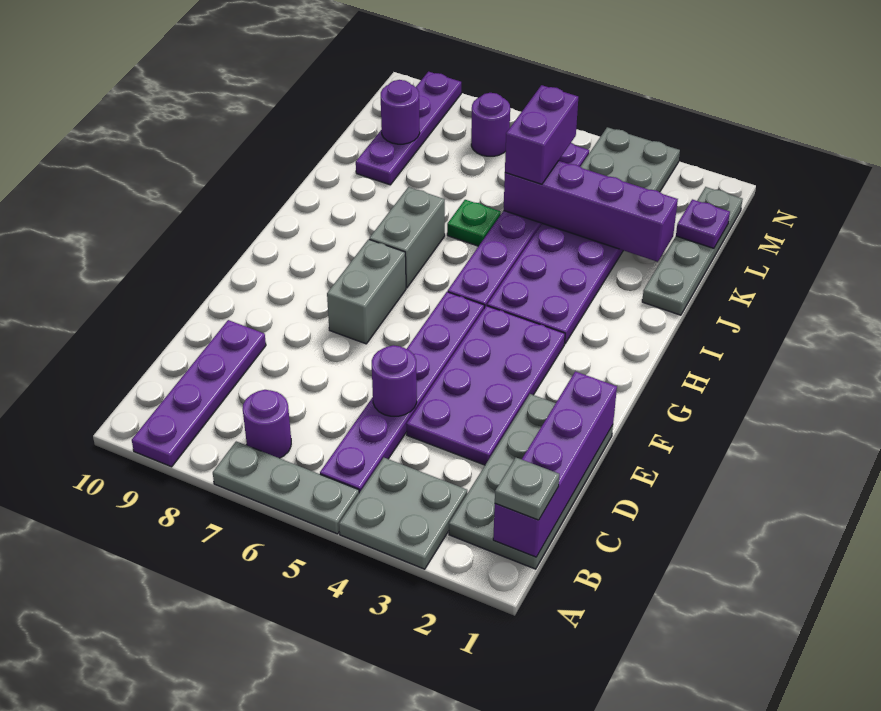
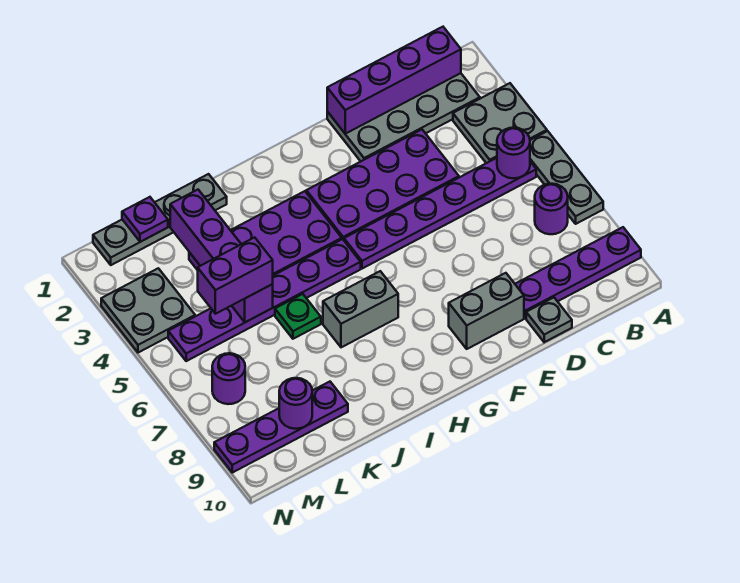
grey 1x1 plate [495,457,559,520] -> grey 1x1 plate moved to [526,298,572,342]
purple 1x1 round brick [372,345,417,416] -> purple 1x1 round brick moved to [497,128,530,178]
grey 1x2 brick [327,239,406,344] -> grey 1x2 brick moved to [449,273,524,349]

